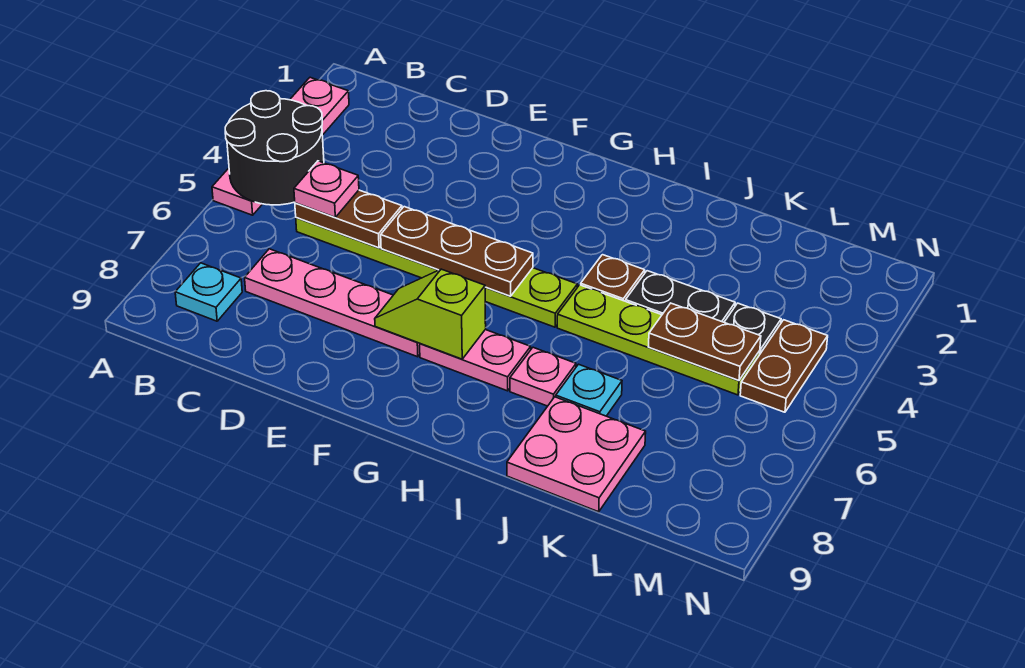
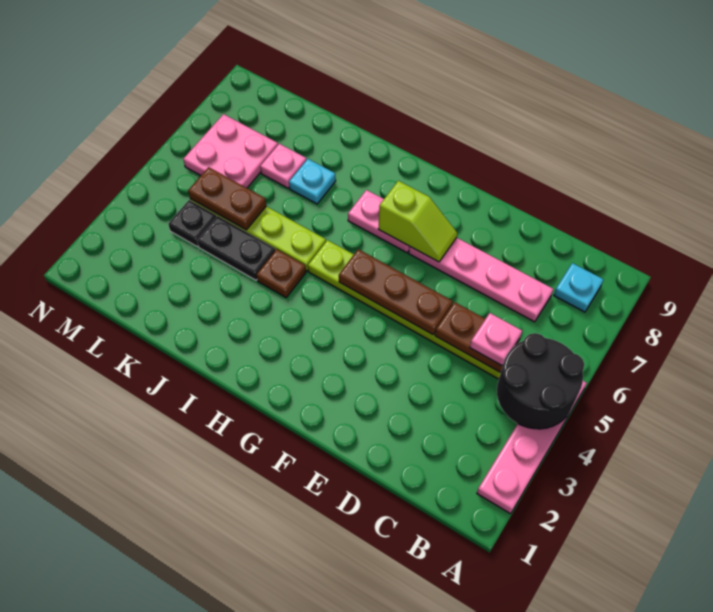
pink 1x1 plate [510,347,576,406] -> pink 1x1 plate moved to [260,144,306,188]
pink 2x2 plate [507,397,646,512] -> pink 2x2 plate moved to [183,114,278,188]
brown 1x2 plate [740,320,828,412] -> none

